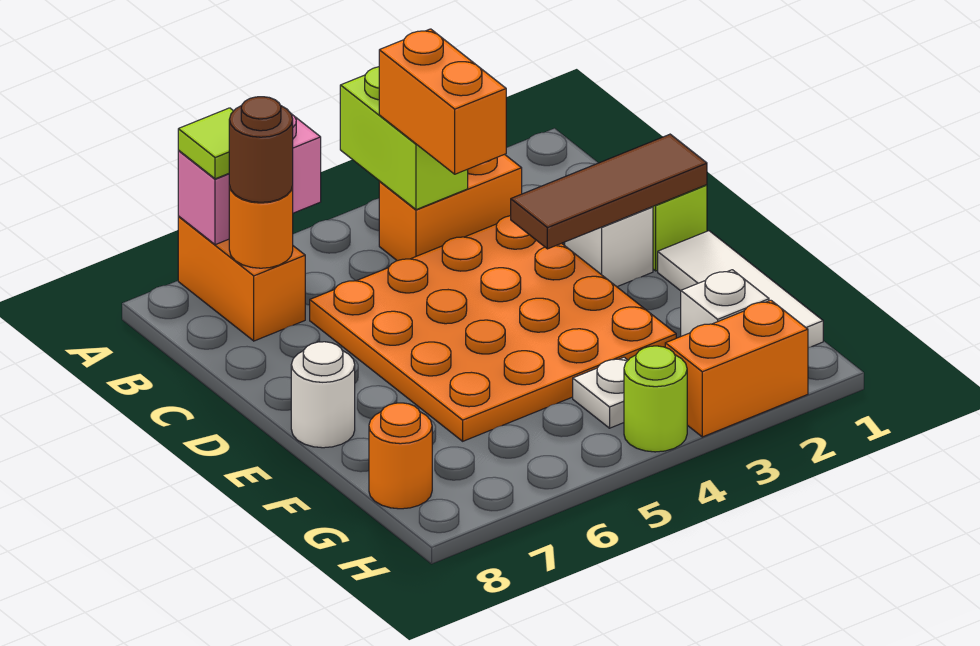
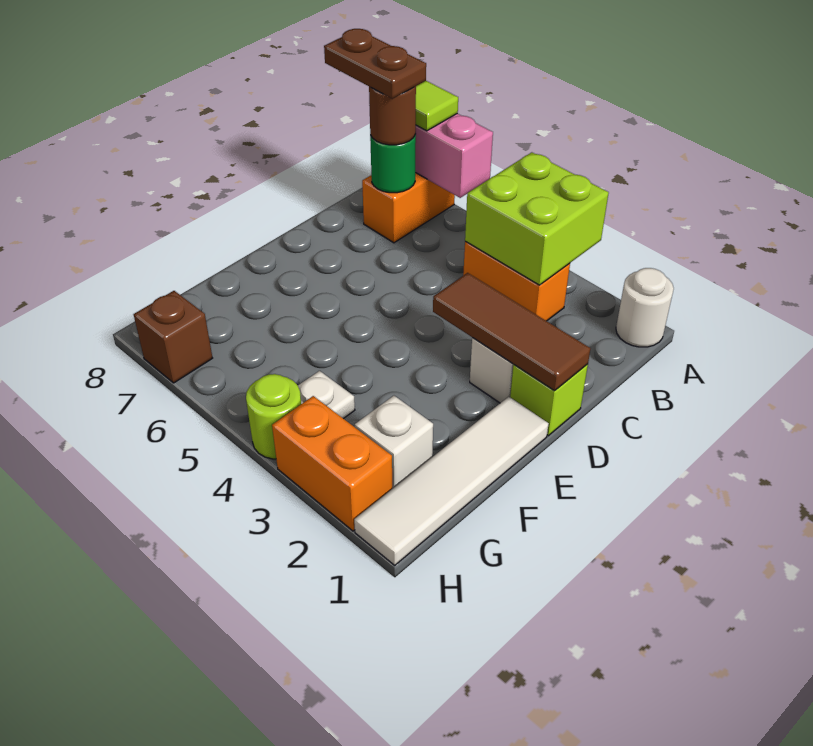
lime 1x2 brick [340,67,468,210] -> lime 2x2 brick [465,152,609,285]
orange 1x2 brick [379,29,506,174] -> none
orange 1x1 round brick [229,186,293,268] -> green 1x1 round brick [370,134,416,193]
none -> brown 1x2 plate [324,29,426,99]
orange 4x4 plate [310,216,676,441] -> none
white 1x3 tile [658,231,823,348] -> white 1x4 tile [354,397,549,565]
white 1x1 round brick [291,342,355,448] -> white 1x1 round brick moved to [616,268,674,347]
orange 1x1 round brick [369,403,432,509] -> none
none -> brown 1x1 brick [134,291,212,383]

